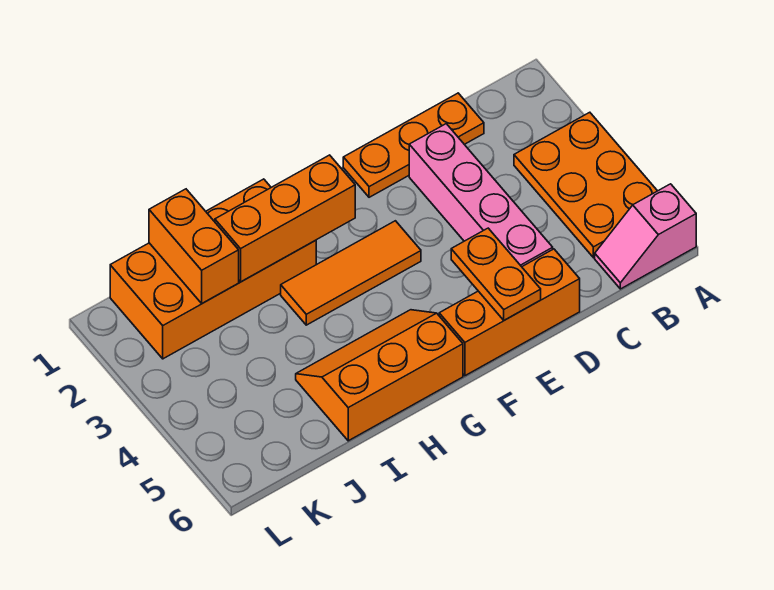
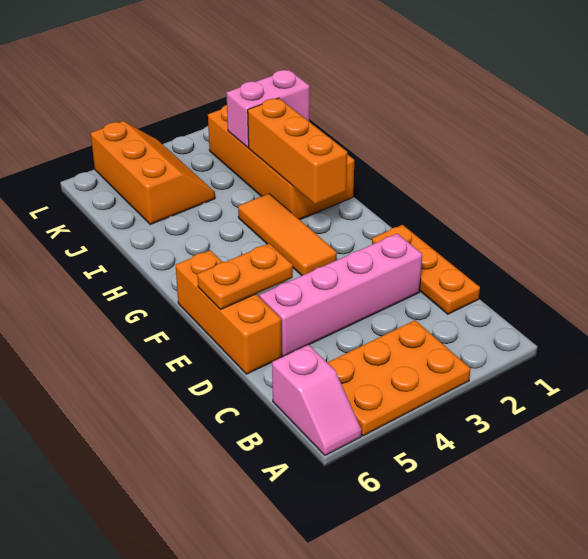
pink 1x2 slope [595,184,696,289] -> pink 1x2 slope turned to [272,345,362,455]
orange 2x3 slope [296,310,463,441] -> orange 2x3 slope moved to [91,121,215,225]
orange 1x2 brick [149,189,239,303] -> pink 1x2 brick [226,70,310,147]

